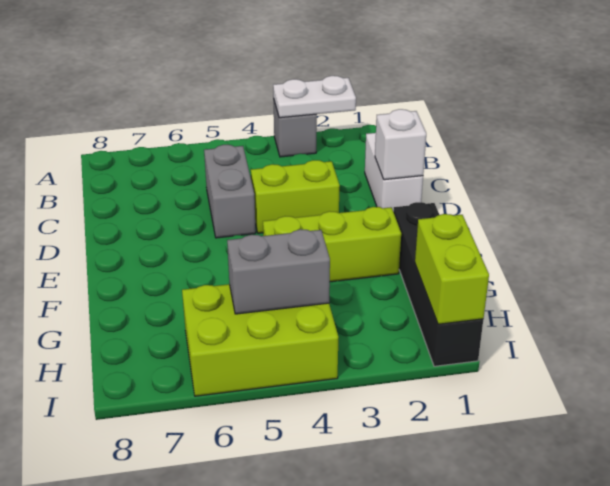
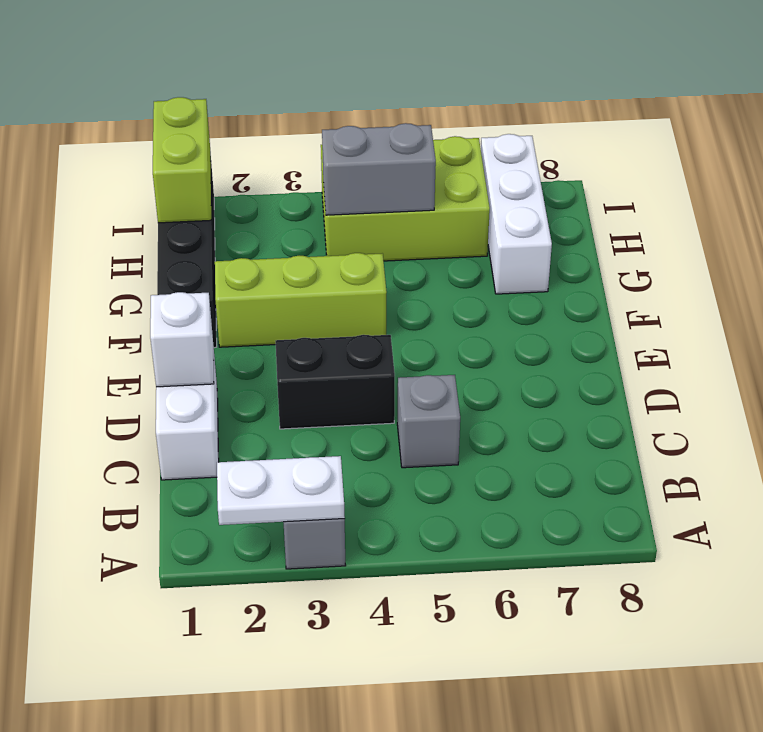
grey 1x2 brick [204,145,256,238] -> grey 1x1 brick [397,375,460,468]
lime 1x2 brick [251,160,340,233] -> black 1x2 brick [275,335,395,429]
none -> white 1x3 brick [481,134,552,294]

